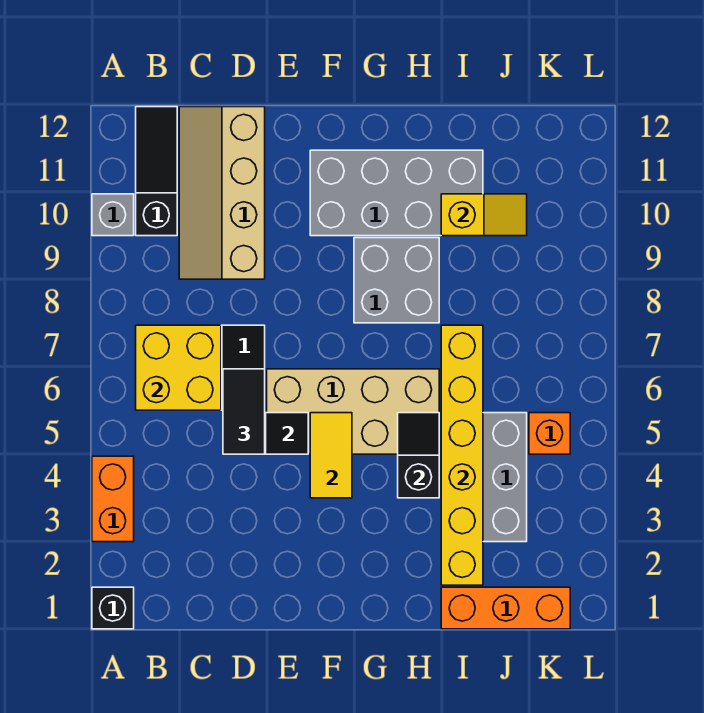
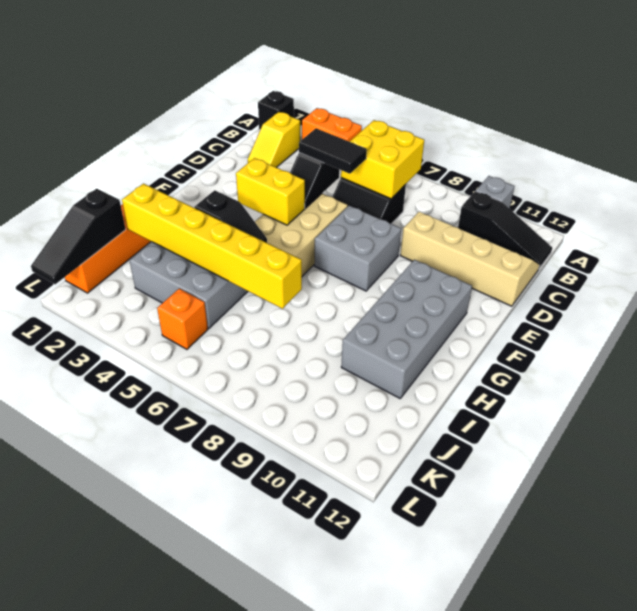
yellow 1x2 tile [310,413,352,498] -> yellow 1x2 brick [236,158,305,225]
grey 2x2 brick [354,238,439,323] -> grey 2x2 brick moved to [314,206,401,291]
yellow 1x2 slope [441,194,527,236] -> yellow 1x2 slope moved to [248,112,300,168]
none -> black 1x3 slope [31,189,126,284]

